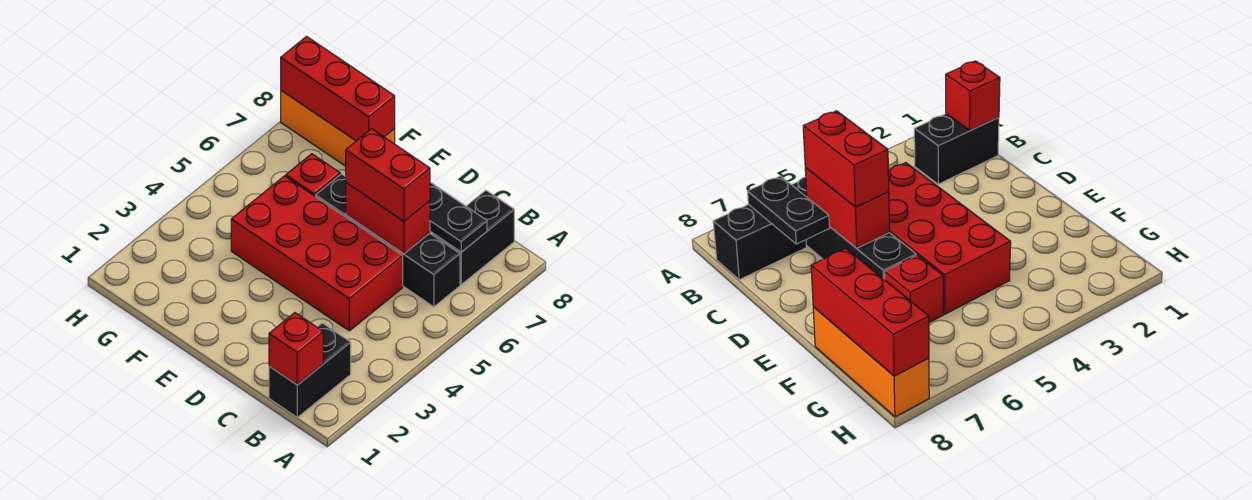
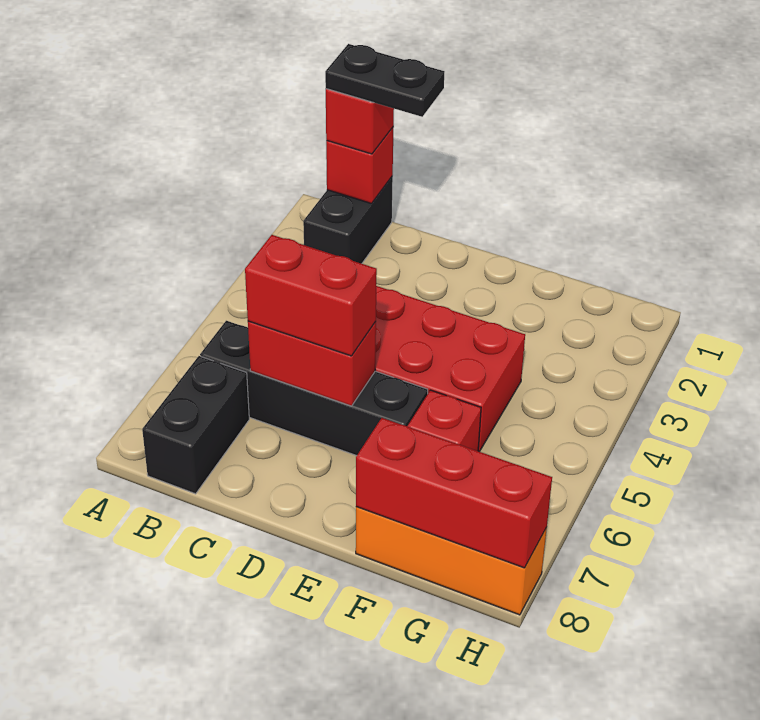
none -> red 1x1 brick [326,89,394,154]
black 1x2 plate [430,182,487,252] -> black 1x2 plate moved to [325,44,444,117]

